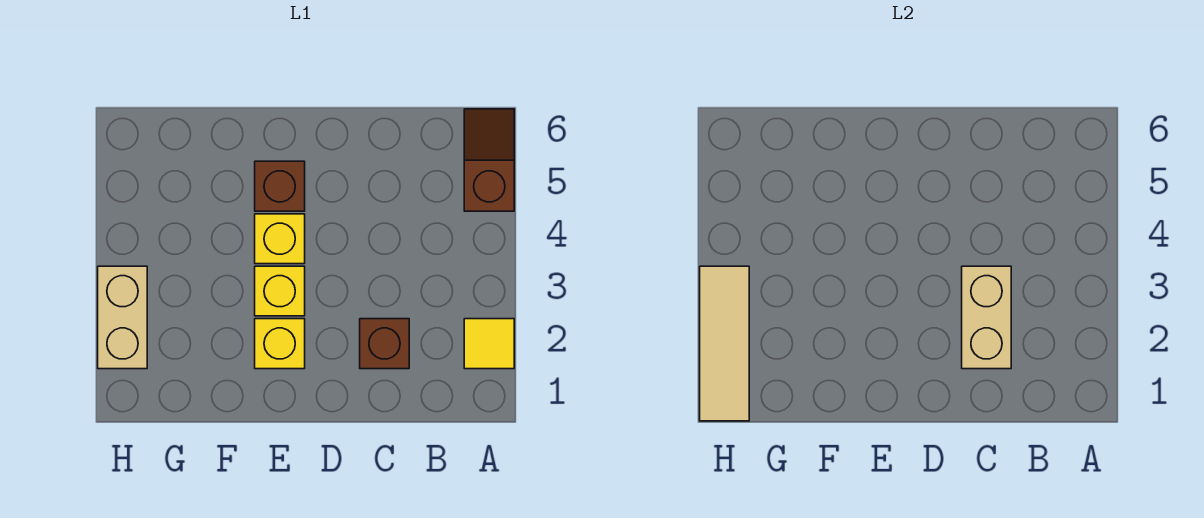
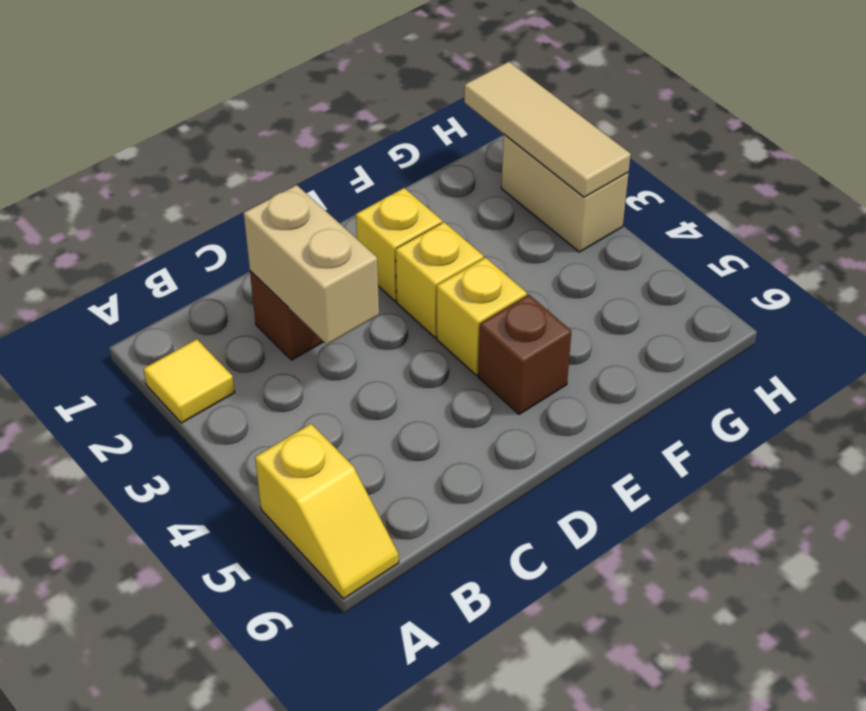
brown 1x2 slope [464,109,514,211] -> yellow 1x2 slope [255,424,399,599]

